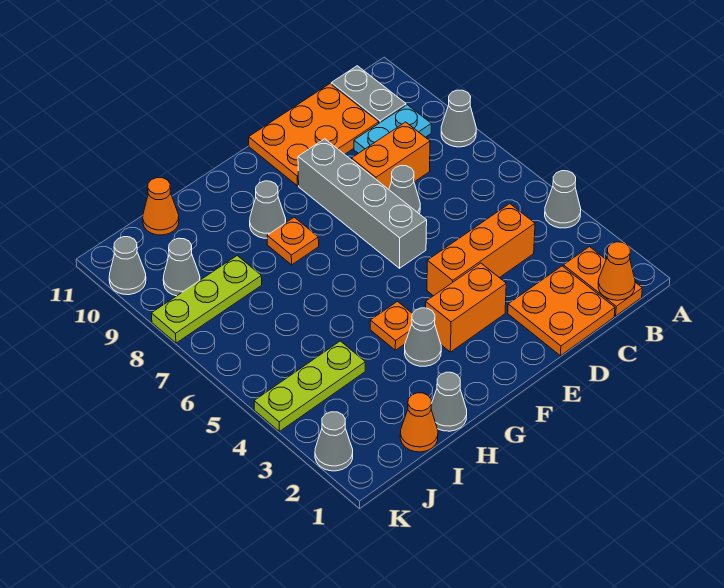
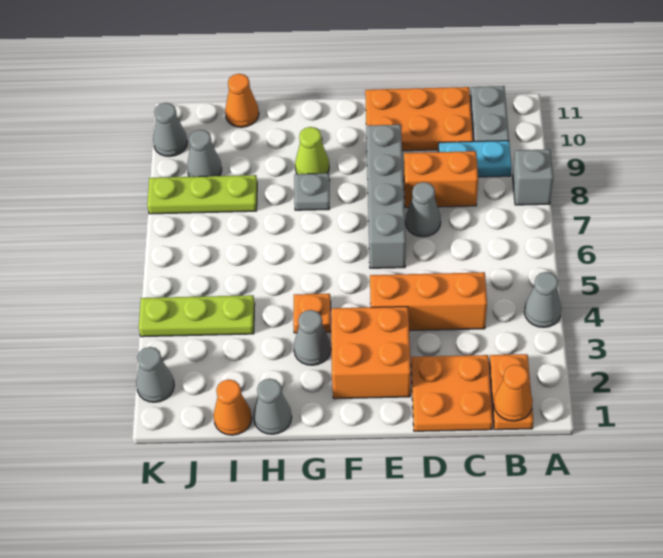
grey 1x1 cone [441,90,476,147] -> grey 1x1 brick [513,149,553,205]
orange 1x2 brick [426,263,506,352] -> orange 2x2 brick [331,307,411,399]
orange 1x1 plate [267,217,319,265] -> grey 1x1 plate [294,173,330,210]
grey 1x1 cone [250,181,286,238] -> lime 1x1 cone [295,127,329,174]

